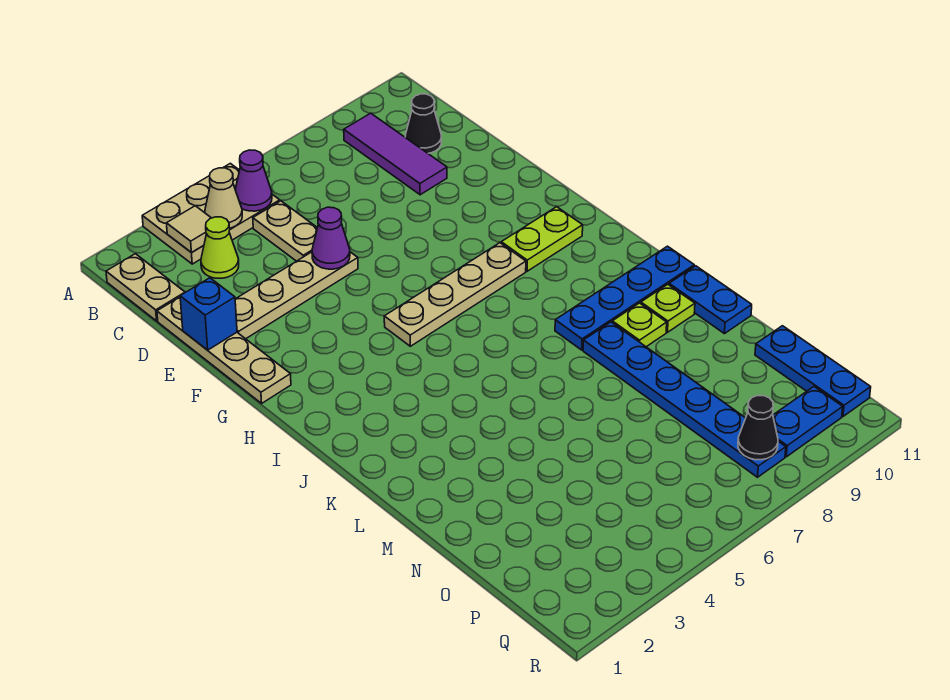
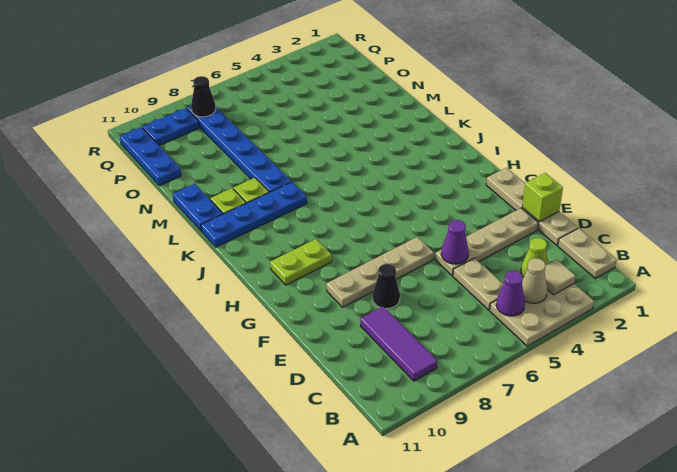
black 1x1 cone [405,94,442,153] -> black 1x1 cone moved to [372,264,400,309]
blue 1x1 brick [180,278,237,350] -> lime 1x1 brick [522,173,563,222]
tan 1x4 plate [384,243,526,346] -> tan 1x4 plate moved to [326,237,434,307]

